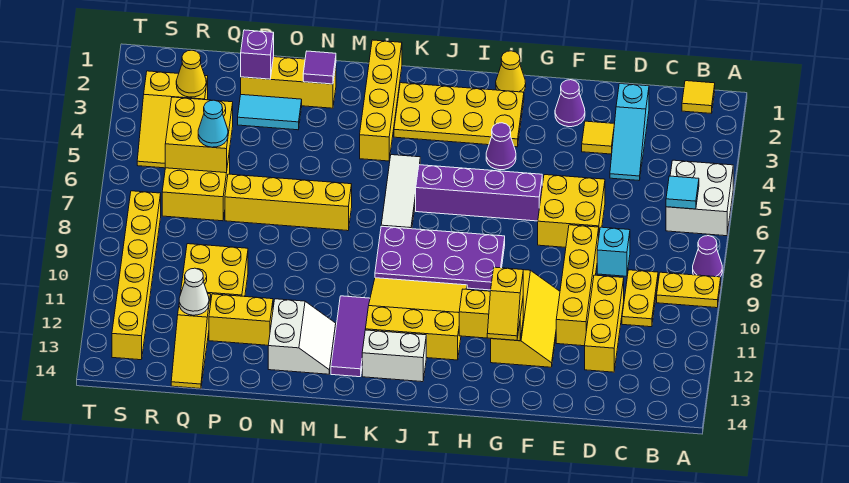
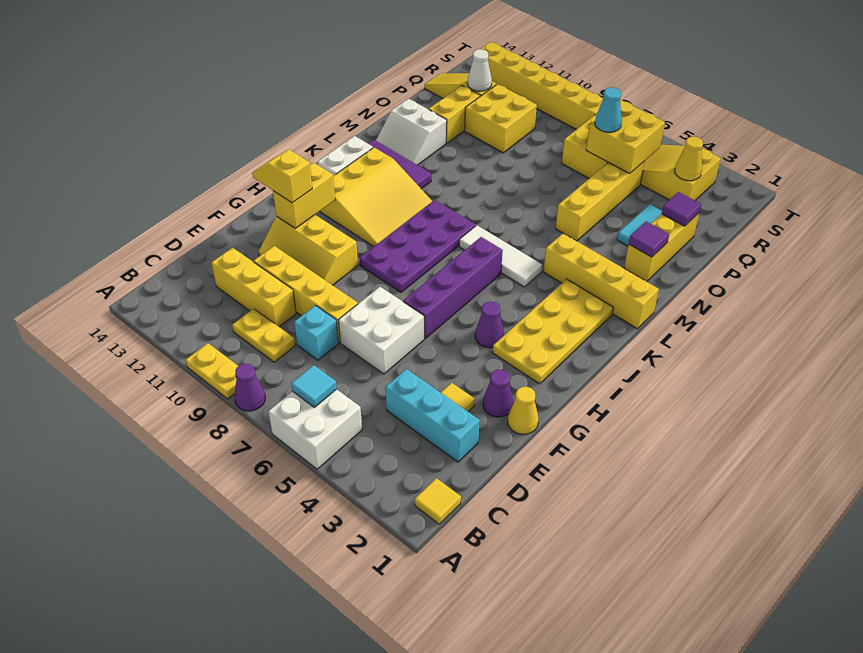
yellow 1x2 plate [657,272,721,308] -> yellow 1x2 plate turned to [186,343,238,399]
cyan 1x3 slope [610,84,649,180] -> cyan 1x3 brick [385,369,480,462]
yellow 2x2 brick [538,175,605,247] -> white 2x2 brick [338,287,424,374]
yellow 1x1 cone [496,51,526,92] -> yellow 1x1 cone moved to [508,387,539,434]
yellow 1x4 brick [225,174,352,231] -> yellow 1x4 brick moved to [556,161,645,241]
purple 1x1 brick [241,30,274,79] -> purple 1x1 tile [662,192,702,226]

